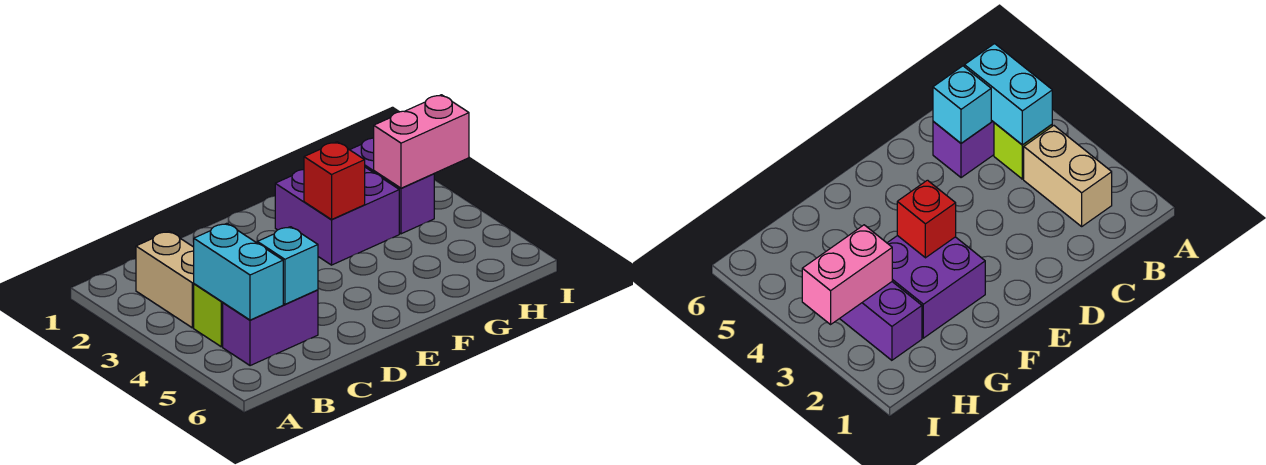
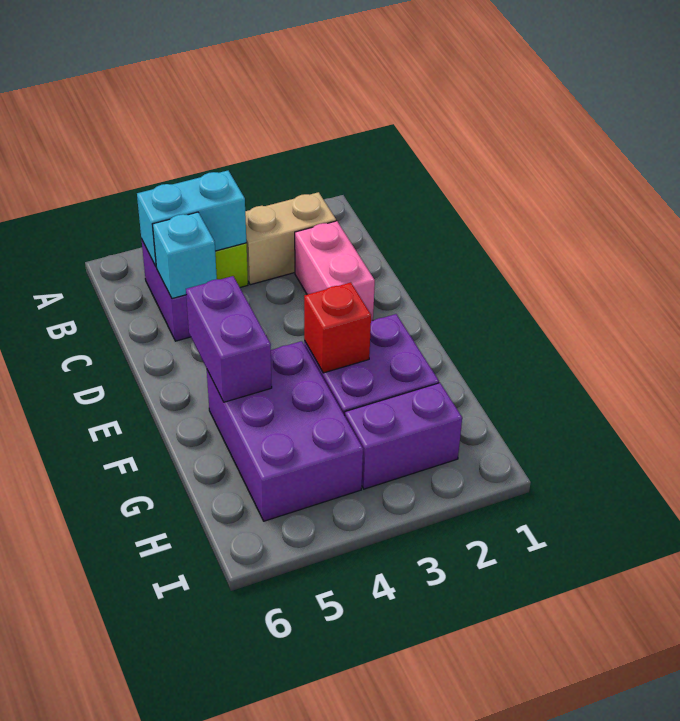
none -> purple 1x2 brick [186,276,272,402]
none -> purple 2x3 brick [207,341,363,521]
pink 1x2 brick [374,95,469,188] -> pink 1x2 brick moved to [295,221,375,321]

